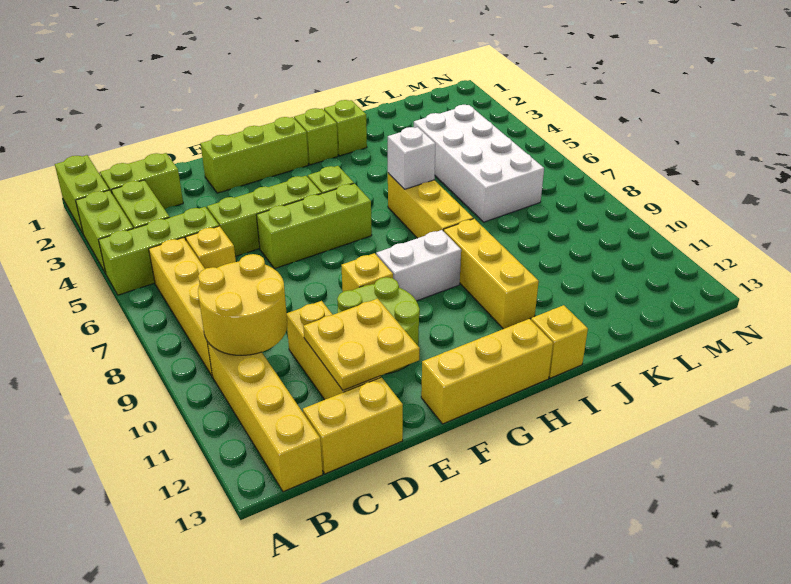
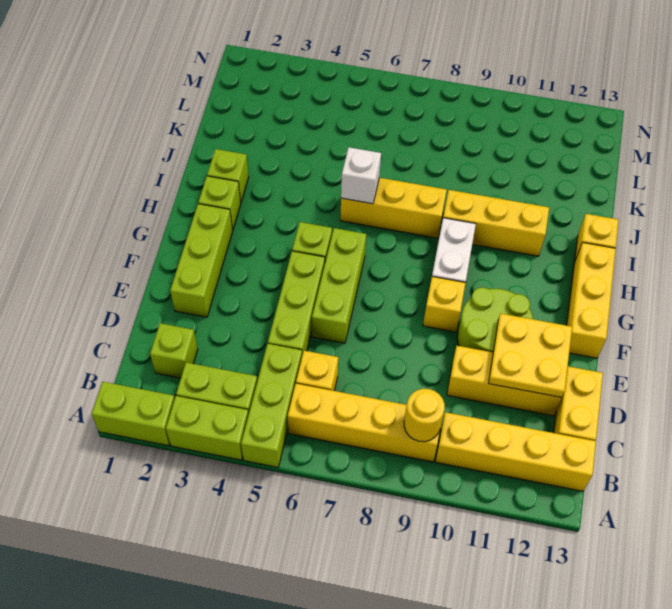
lime 1x2 brick [100,153,183,209] -> lime 1x1 brick [150,323,198,378]
yellow 2x2 round brick [198,254,287,355] -> yellow 1x1 round brick [404,389,445,442]
white 2x4 brick [414,105,544,222] -> none

